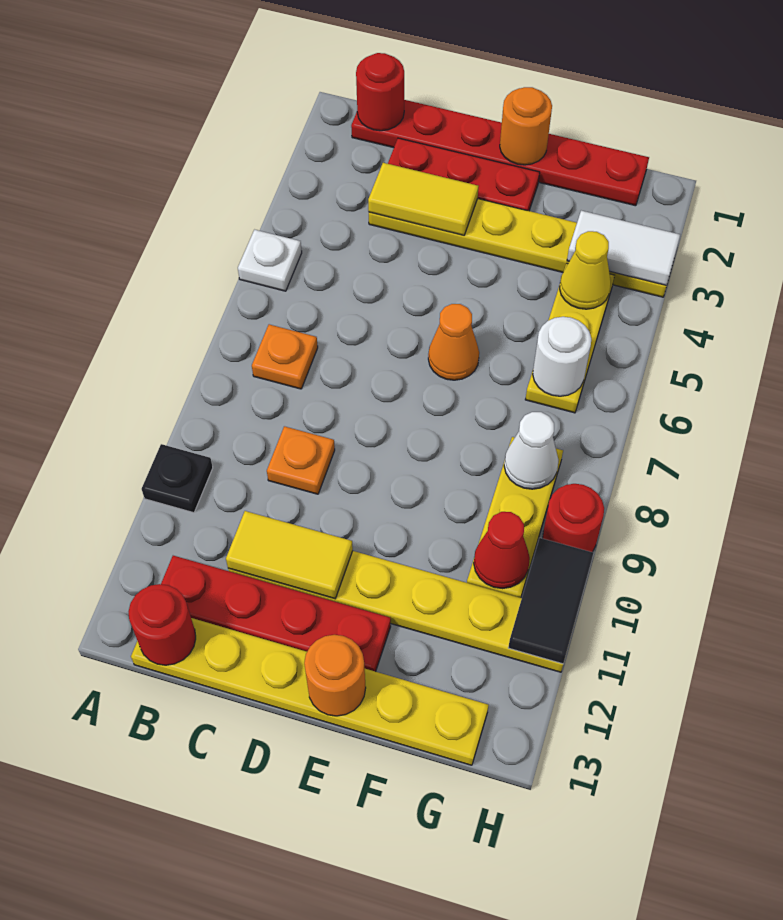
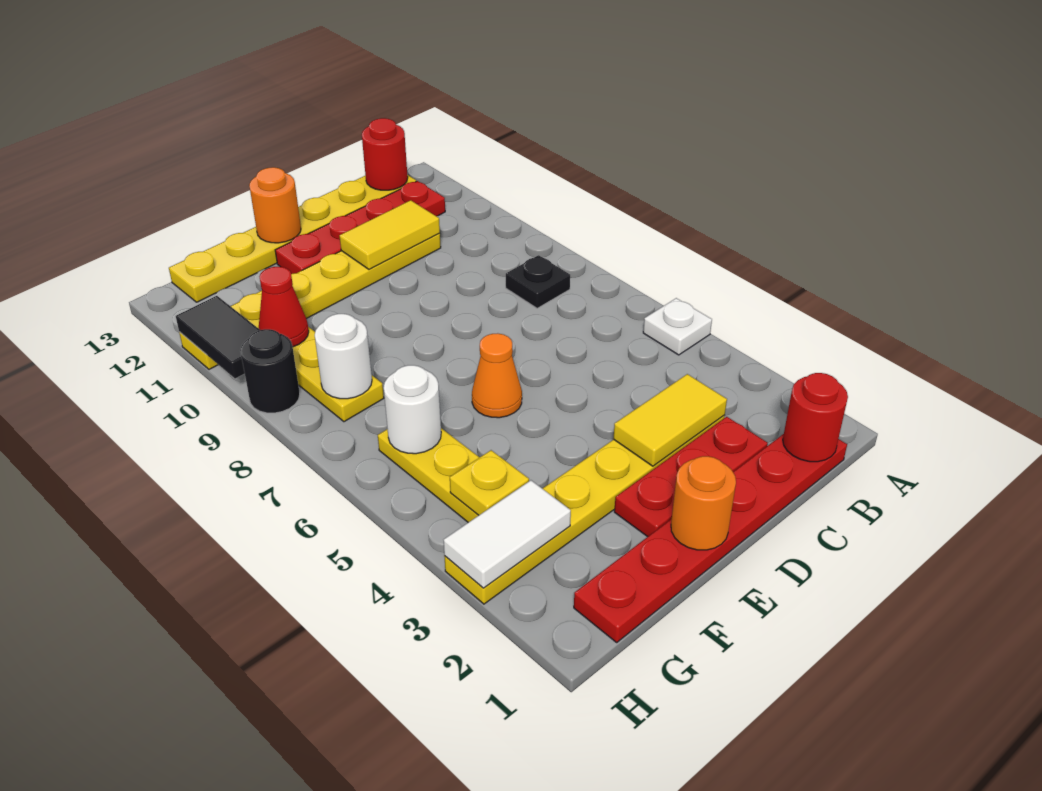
black 1x1 plate [142,444,213,513] -> black 1x1 plate moved to [506,255,570,308]
orange 1x1 plate [252,324,318,389] -> none
orange 1x1 plate [267,426,335,494] -> none
yellow 1x1 cone [560,231,611,309] -> yellow 1x1 plate [450,450,529,515]
white 1x1 cone [504,412,558,489] -> white 1x1 round brick [315,314,372,399]
red 1x1 round brick [543,484,604,552] -> black 1x1 round brick [240,329,300,413]

